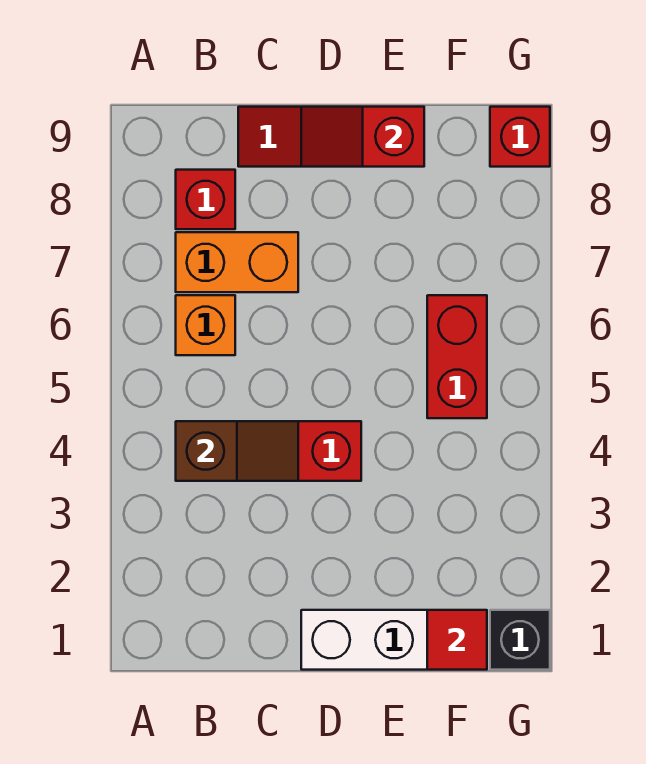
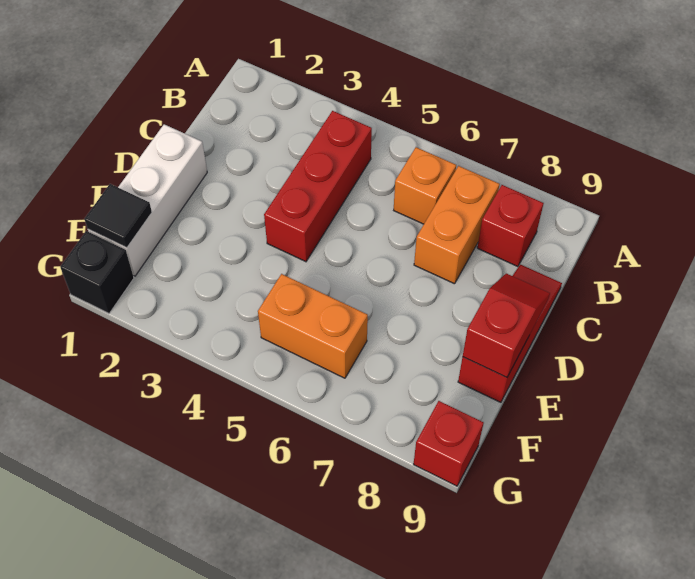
brown 1x2 slope [176,421,298,481] -> none
red 1x1 tile [427,610,487,670] -> black 1x1 tile [84,184,152,248]
red 1x2 brick [427,295,487,418] -> orange 1x2 brick [258,274,368,378]

